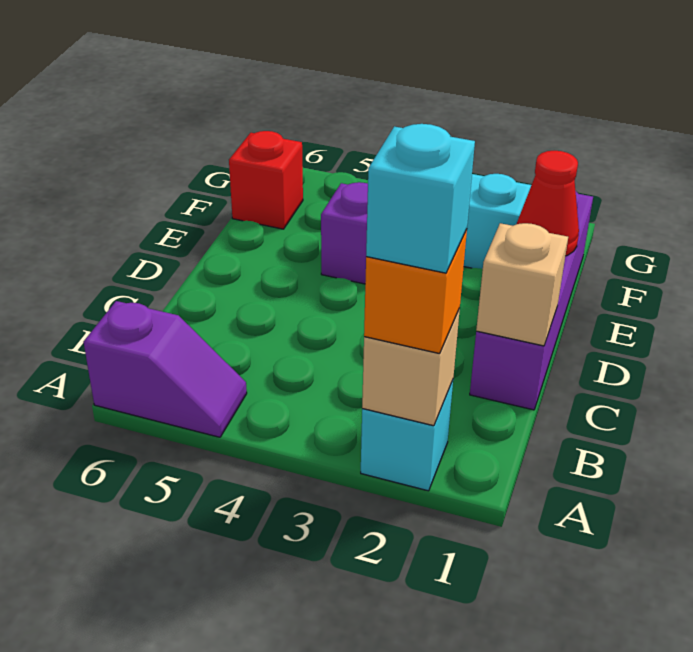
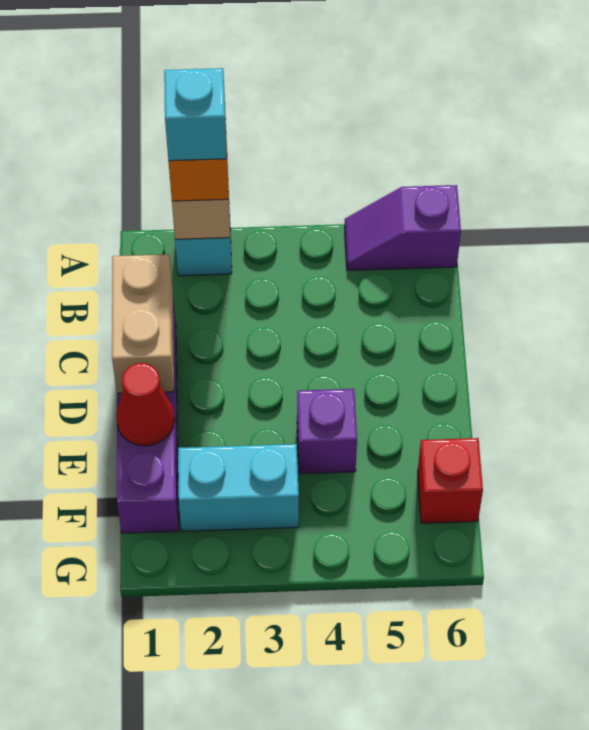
tan 1x1 brick [476,223,568,346] -> tan 1x2 brick [112,254,174,393]

